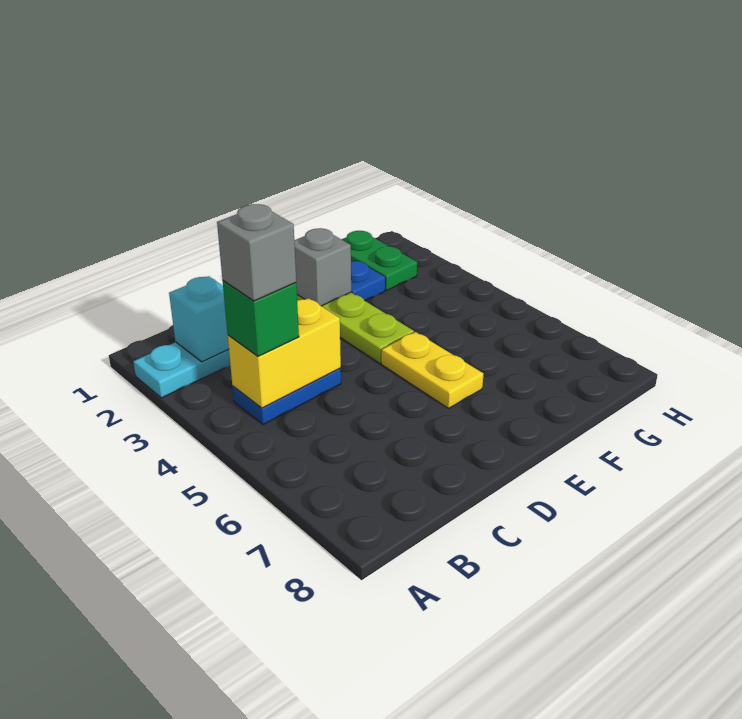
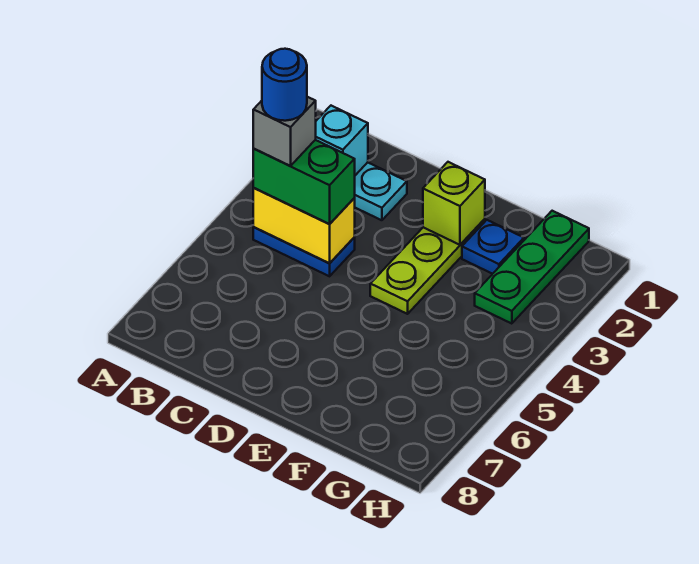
green 1x1 brick [223,281,299,356] -> green 1x2 brick [253,140,355,224]
none -> blue 1x1 round brick [262,49,307,121]
grey 1x1 brick [294,228,351,306] -> lime 1x1 brick [423,162,485,245]
yellow 1x2 plate [381,332,483,408] -> none
green 1x2 plate [342,231,417,291] -> green 1x3 plate [475,211,589,324]

